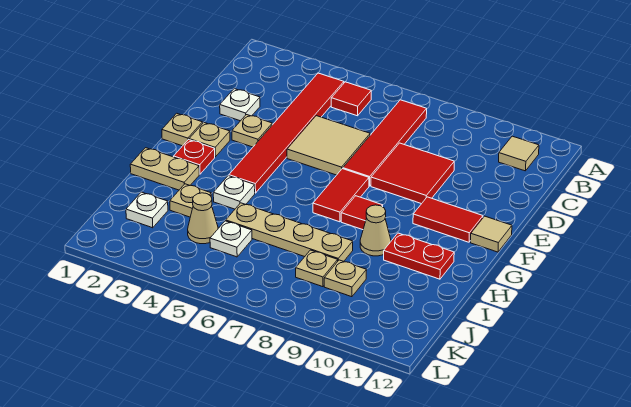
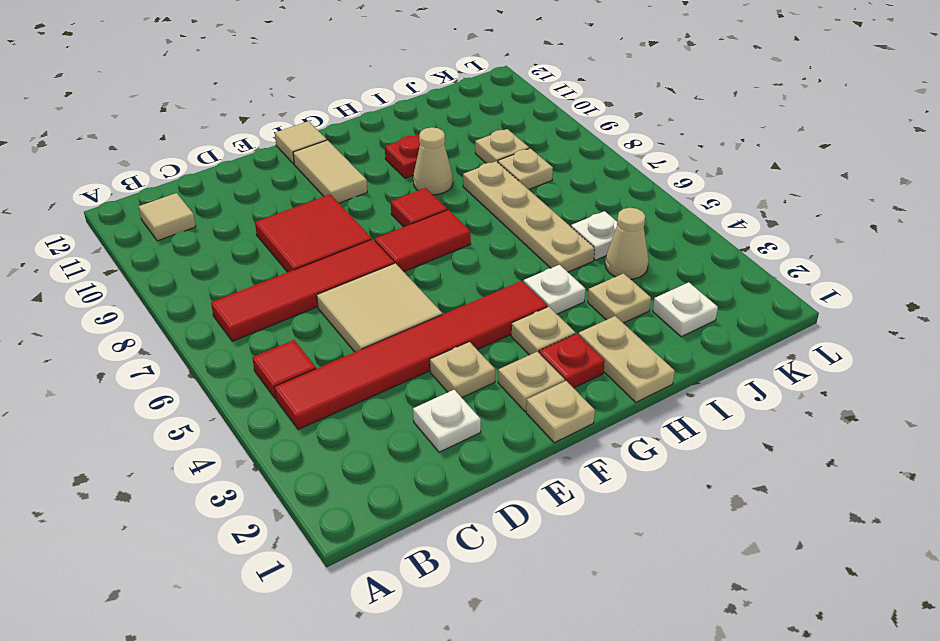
red 1x2 tile [413,197,483,242] -> tan 1x2 tile [293,140,367,203]
none -> tan 1x1 plate [511,307,575,355]
red 1x2 plate [384,233,454,279] -> red 1x1 plate [385,135,420,178]

